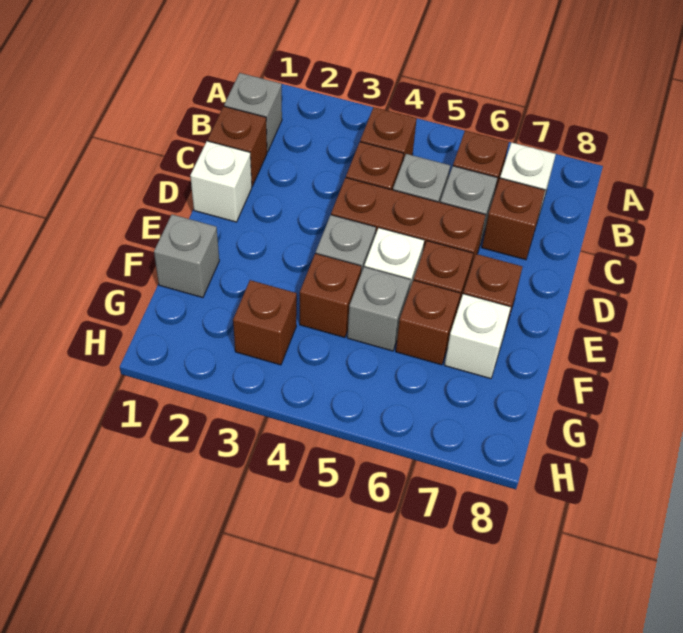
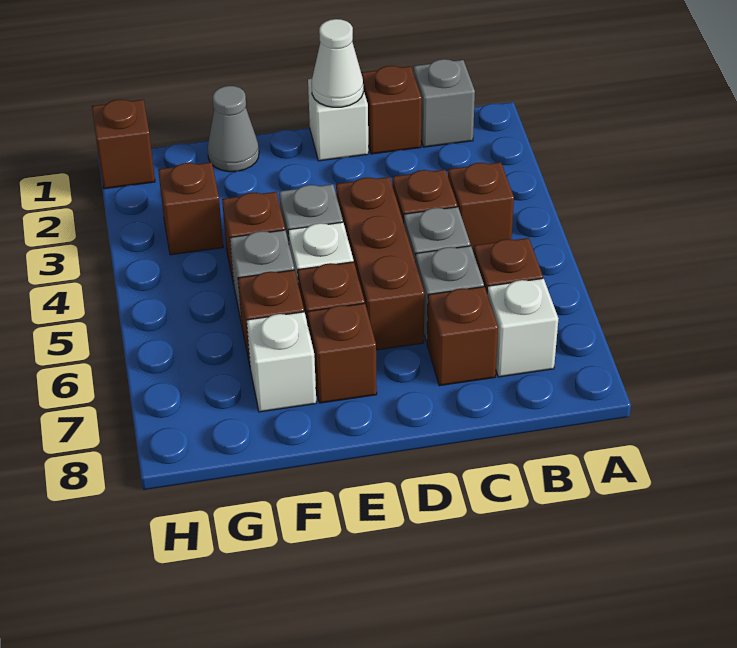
none -> white 1x1 cone [312,19,363,107]
grey 1x1 brick [154,215,219,298] -> grey 1x1 cone [208,86,259,172]
none -> brown 1x1 brick [92,99,155,189]

